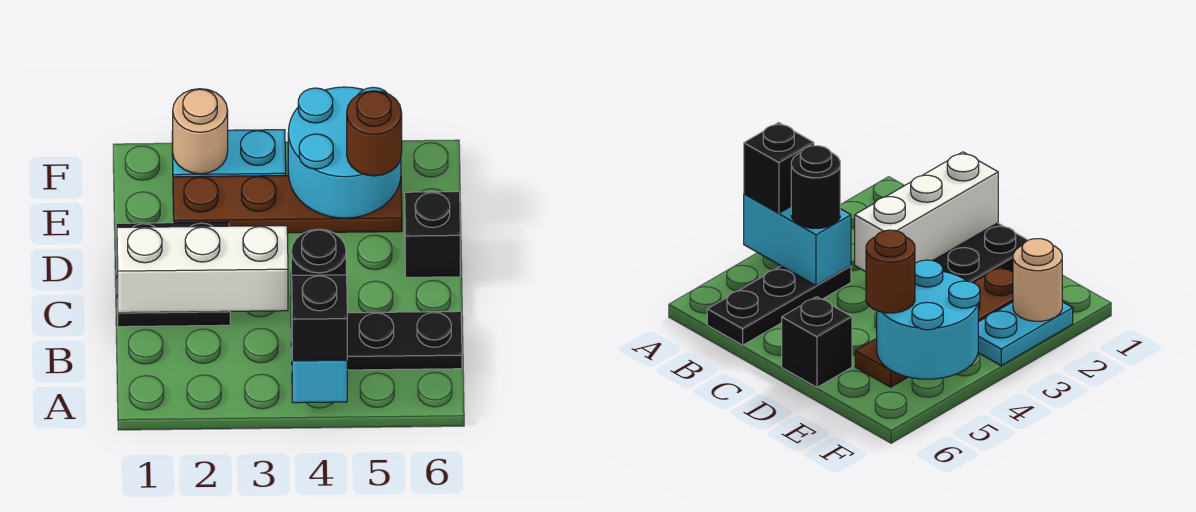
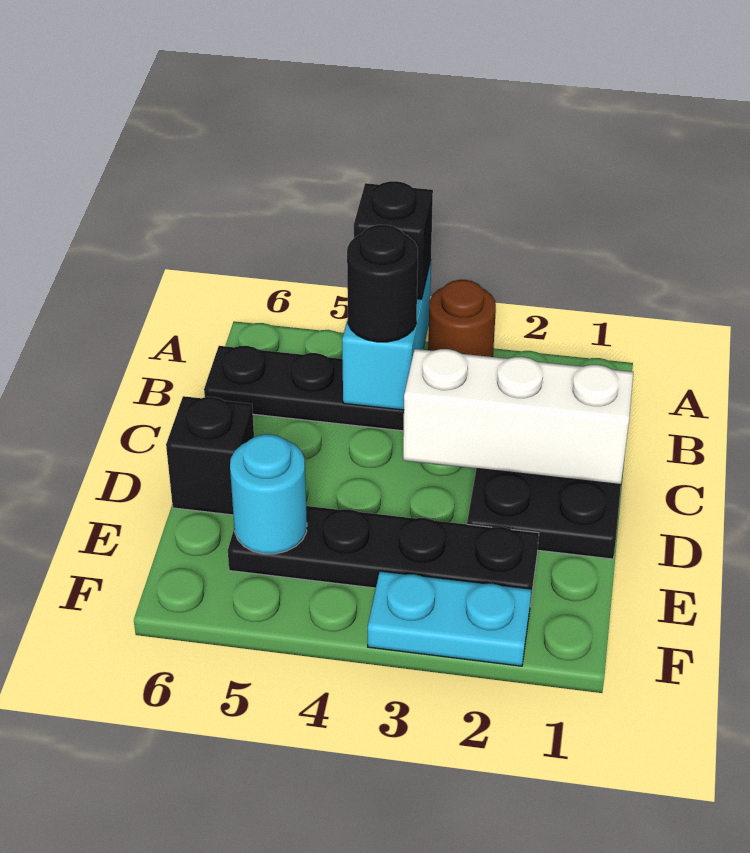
brown 1x4 plate [173,176,402,233] -> black 1x4 plate [228,506,539,604]
cyan 2x2 round brick [288,87,401,218] -> cyan 1x1 round brick [230,434,307,554]
brown 1x1 round brick [347,91,402,176] -> brown 1x1 round brick moved to [428,280,496,357]
tan 1x1 round brick [172,89,228,174] -> none

